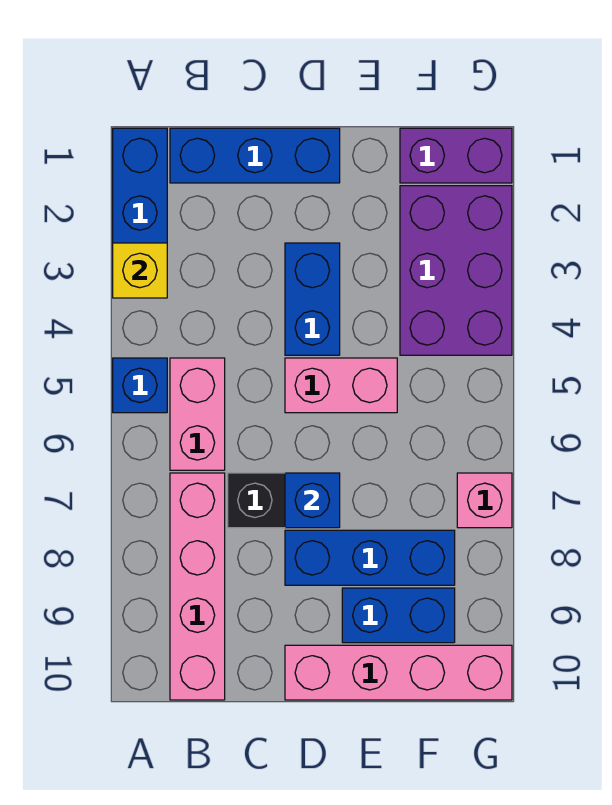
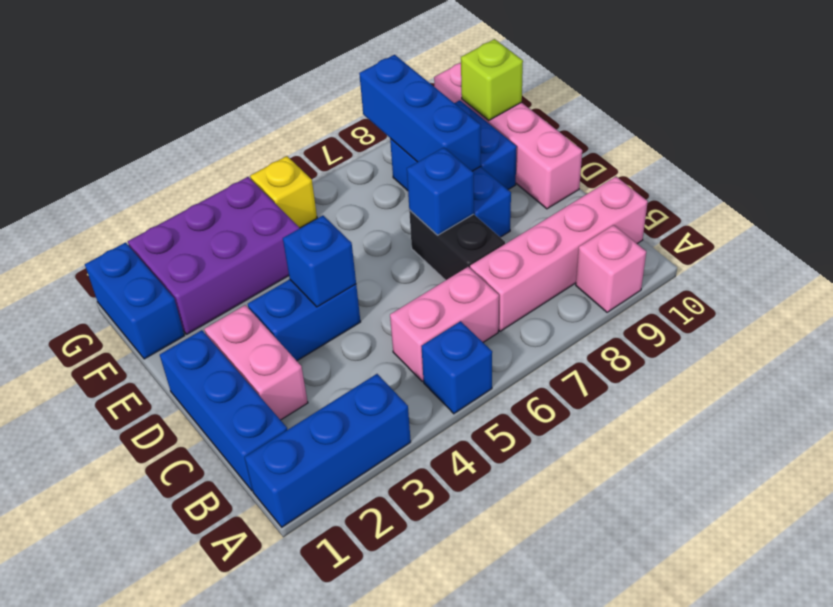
yellow 1x1 brick [113,243,167,298] -> yellow 1x1 brick moved to [250,156,317,228]
none -> blue 1x1 brick [283,216,356,307]
pink 1x2 brick [285,358,397,413] -> pink 1x2 brick moved to [204,305,308,420]
none -> blue 1x3 brick [359,55,481,171]
purple 1x2 brick [400,128,512,183] -> blue 1x2 brick [85,243,185,359]
none -> lime 1x1 brick [461,39,523,121]
pink 1x1 brick [457,473,512,528] -> pink 1x1 brick moved to [576,225,646,312]

